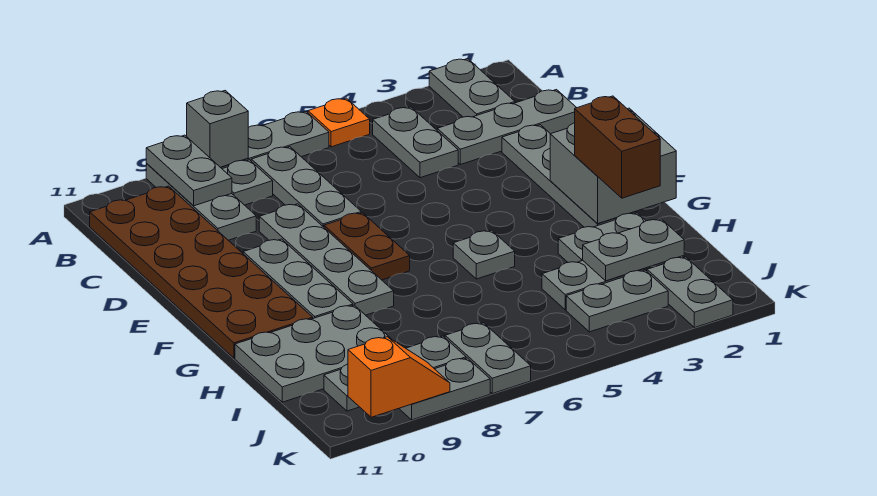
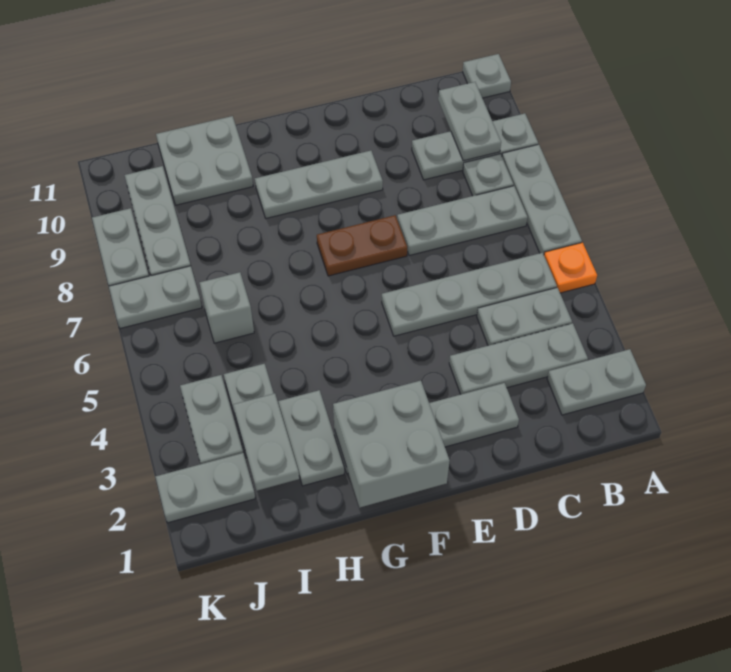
grey 1x1 brick [187,91,248,167] -> grey 1x1 brick moved to [200,272,254,343]
grey 1x2 plate [146,135,232,206] -> grey 1x2 plate turned to [438,82,501,161]
brown 2x6 plate [90,186,313,358] -> none
grey 1x3 plate [437,90,577,164] -> grey 1x3 plate turned to [449,323,588,394]
grey 1x4 plate [259,204,394,315] -> grey 1x4 plate moved to [382,253,557,336]
brown 1x2 brick [575,96,660,198] -> none
grey 1x1 plate [453,230,515,279] -> grey 1x1 plate moved to [463,54,511,98]
grey 2x3 plate [235,305,391,402] -> grey 2x2 plate [156,116,253,205]
orange 1x2 slope [348,337,450,417] -> none

